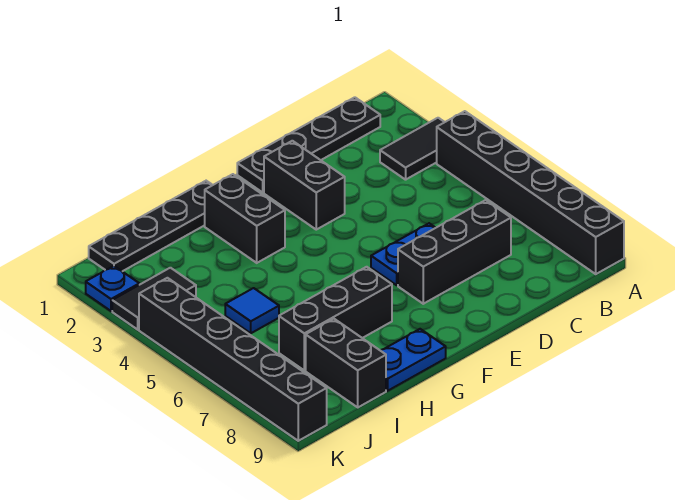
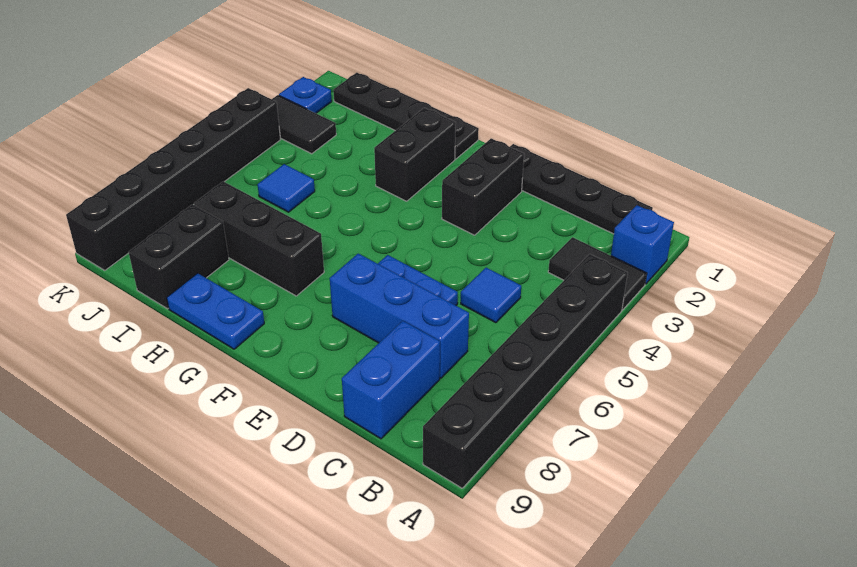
none -> blue 1x1 brick [611,205,674,284]
none -> blue 1x1 tile [461,268,521,323]
black 1x3 brick [398,200,511,304] -> blue 1x3 brick [330,254,469,378]
none -> blue 1x2 brick [342,321,440,439]

